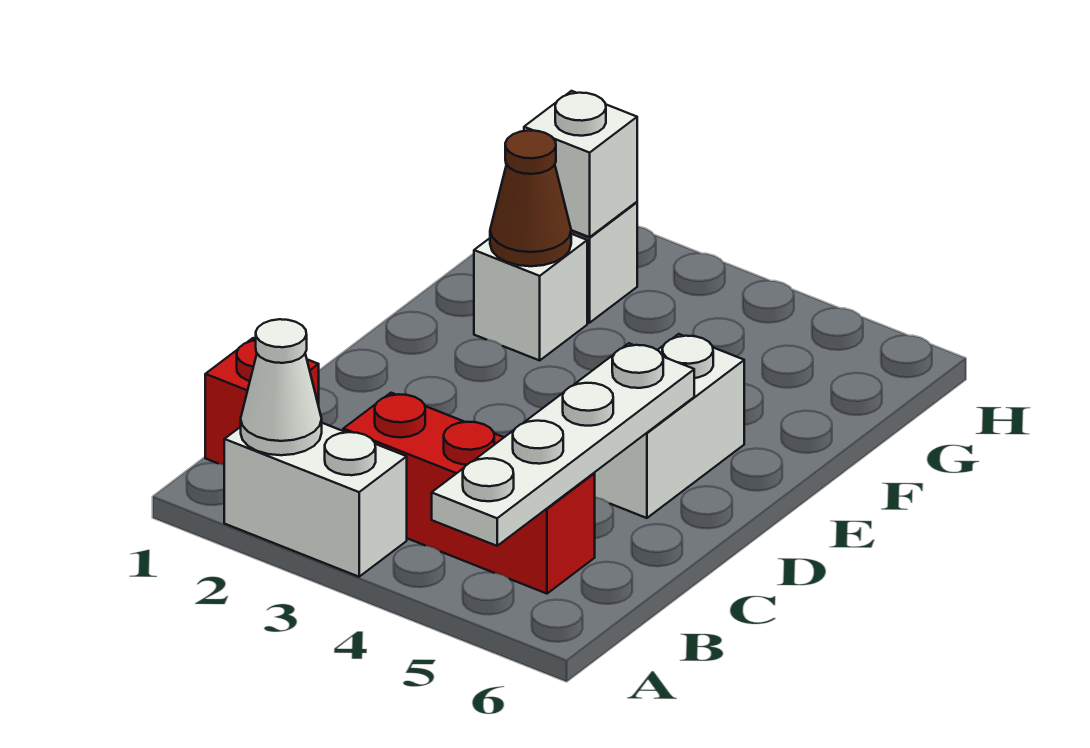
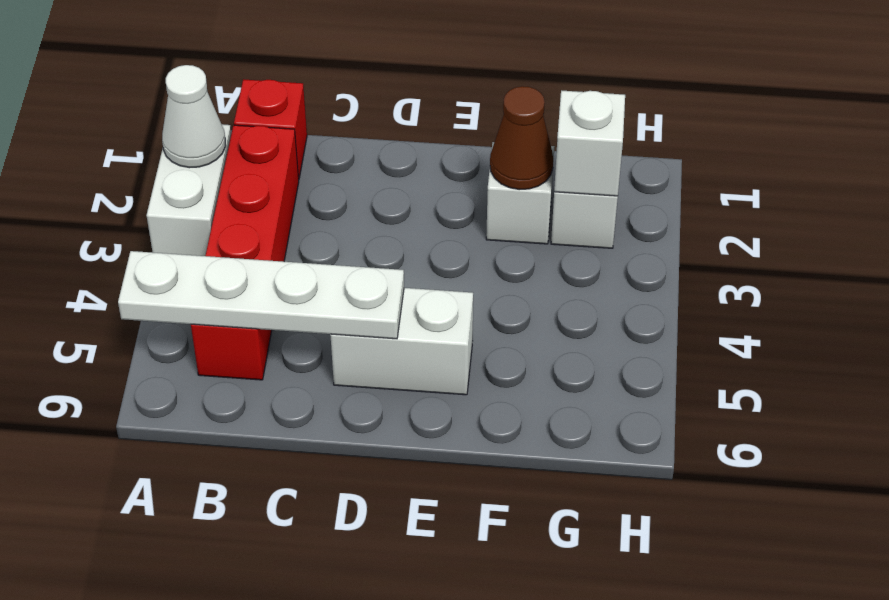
red 1x3 brick [343,393,595,594] -> red 1x4 brick [191,125,299,380]

